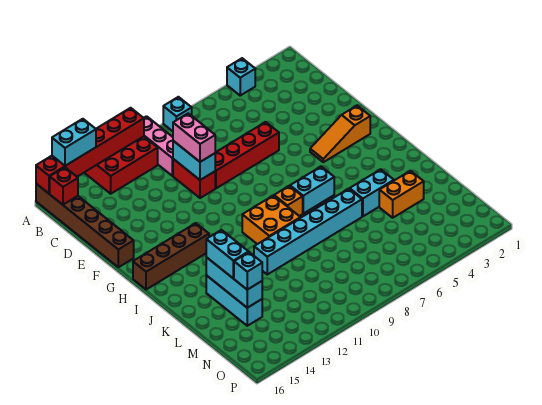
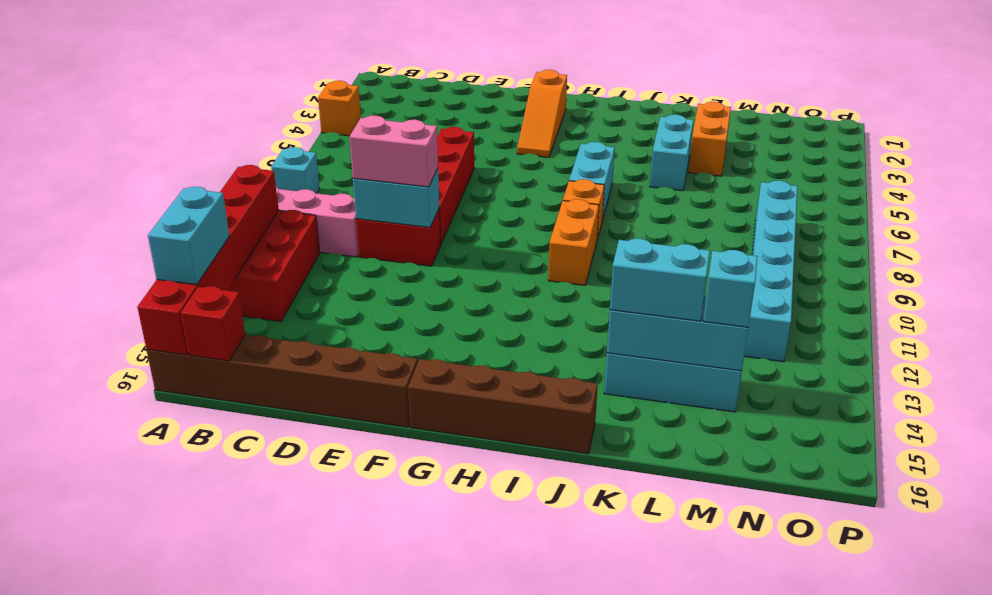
cyan 1x1 brick [227,58,255,95] -> orange 1x1 brick [318,81,361,136]
brown 1x4 brick [133,223,209,290] -> brown 1x4 brick turned to [408,359,598,454]
orange 2x2 brick [242,196,300,244] -> orange 1x2 brick [548,199,599,285]
cyan 1x6 brick [254,189,362,274] -> cyan 1x6 brick moved to [744,181,797,362]

